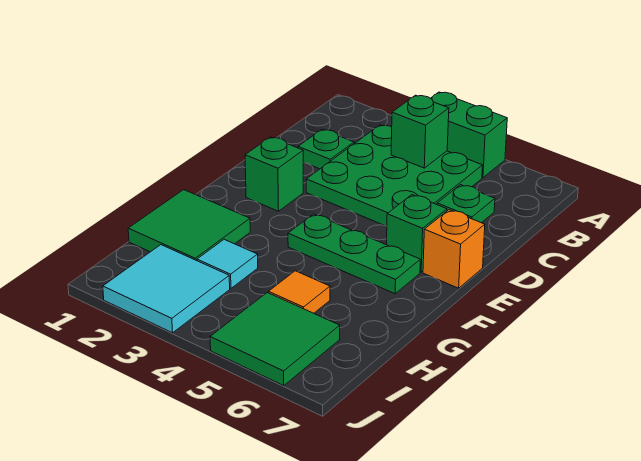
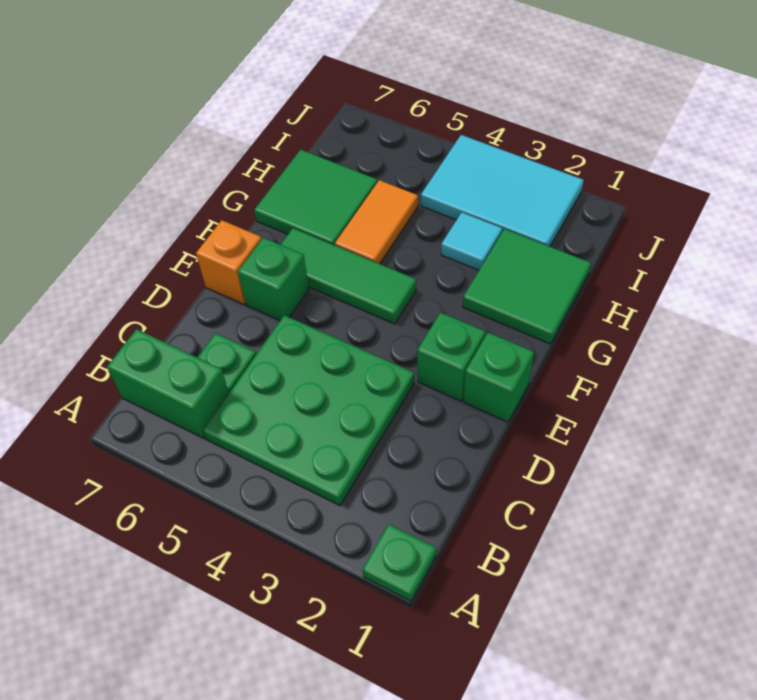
green 1x2 brick [431,92,507,178] -> green 1x2 brick moved to [107,329,229,438]
green 1x1 brick [391,95,449,168] -> green 1x1 brick moved to [464,333,534,422]
green 1x1 plate [298,129,354,169] -> green 1x1 plate moved to [363,524,436,601]
green 1x3 plate [288,214,420,294] -> green 1x3 tile [281,228,416,324]
orange 1x1 tile [269,271,330,313] -> orange 1x2 tile [335,180,418,264]
cyan 2x2 tile [103,245,230,333] -> cyan 2x3 tile [421,135,584,246]
green 2x2 tile [210,293,340,385] -> green 2x2 tile moved to [254,150,377,245]

